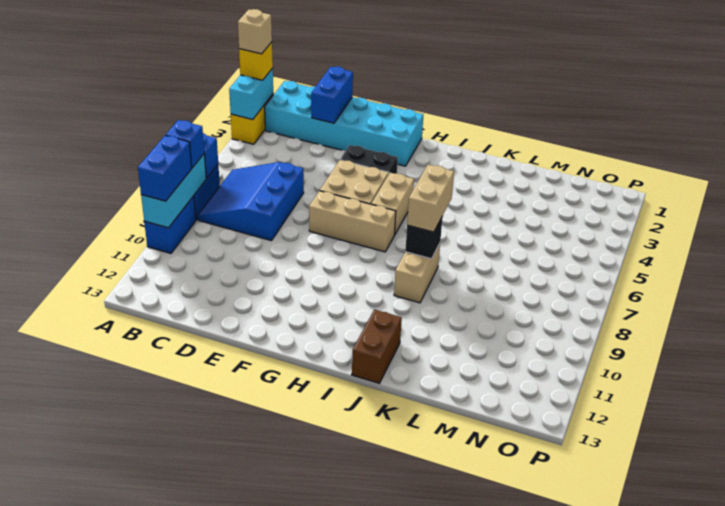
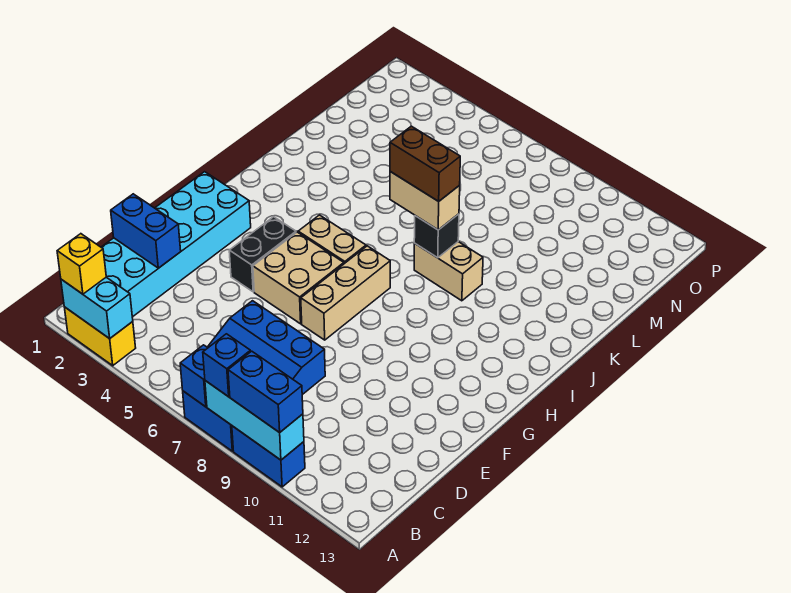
tan 1x1 brick [238,9,272,54] -> none
brown 1x2 brick [352,310,402,383] -> brown 1x2 brick moved to [390,126,460,201]

